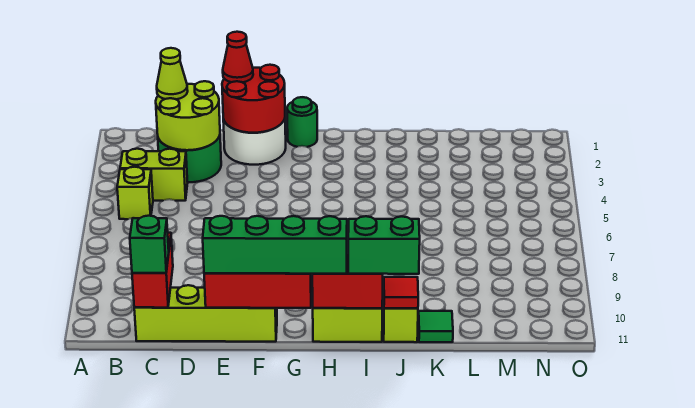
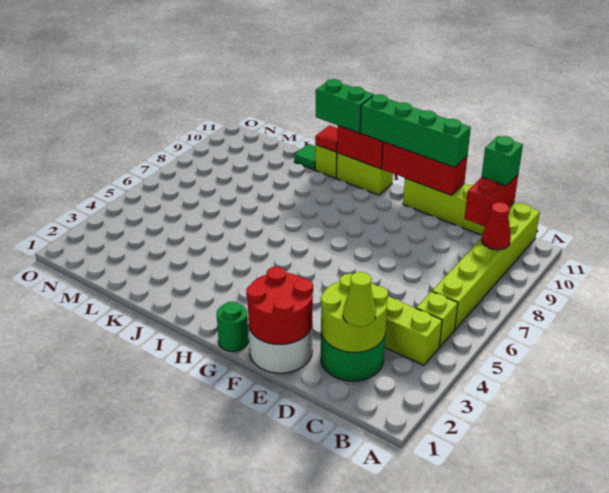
none -> lime 1x6 brick [432,202,540,330]
red 1x1 cone [223,32,253,83] -> red 1x1 cone moved to [482,202,511,250]

